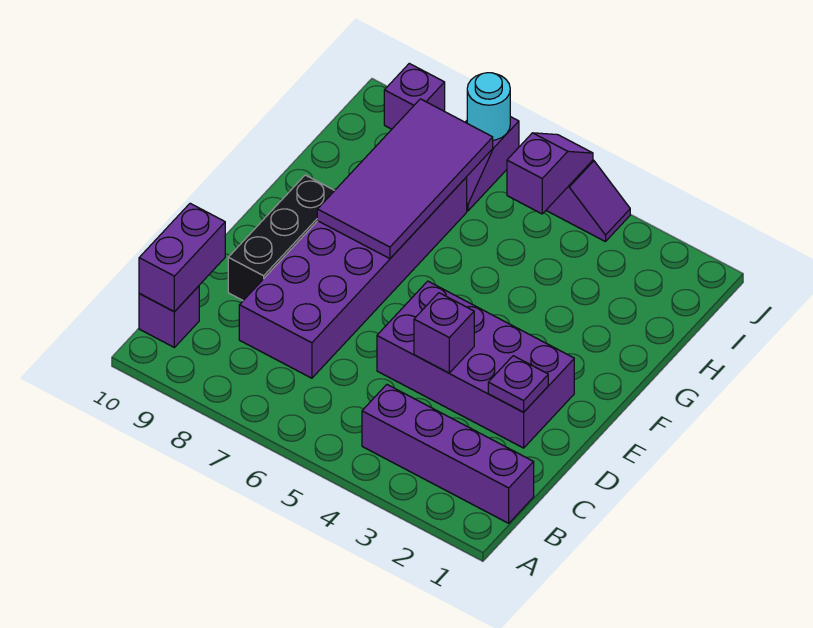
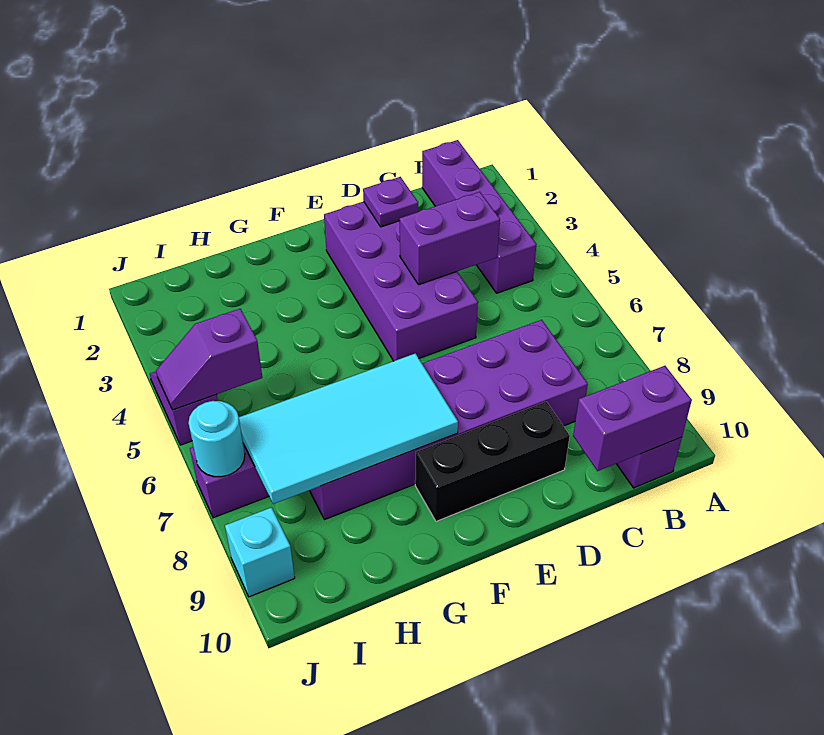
purple 1x1 brick [414,293,474,373] -> purple 1x2 brick [400,192,500,285]
purple 2x4 tile [317,99,493,259] -> cyan 2x4 tile [239,353,458,504]
purple 1x1 brick [384,63,445,129] -> cyan 1x1 brick [225,507,295,597]

